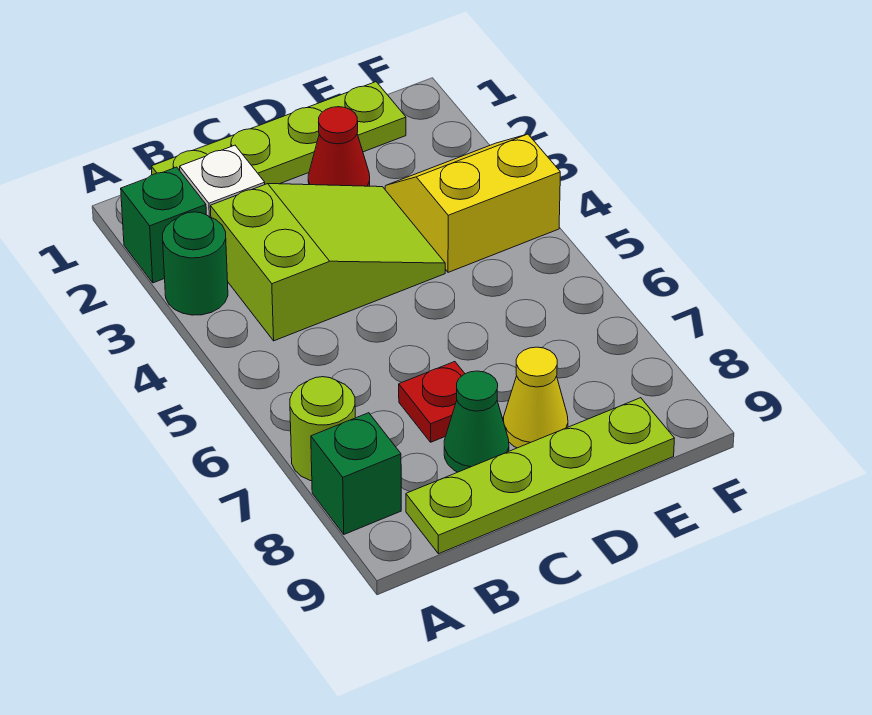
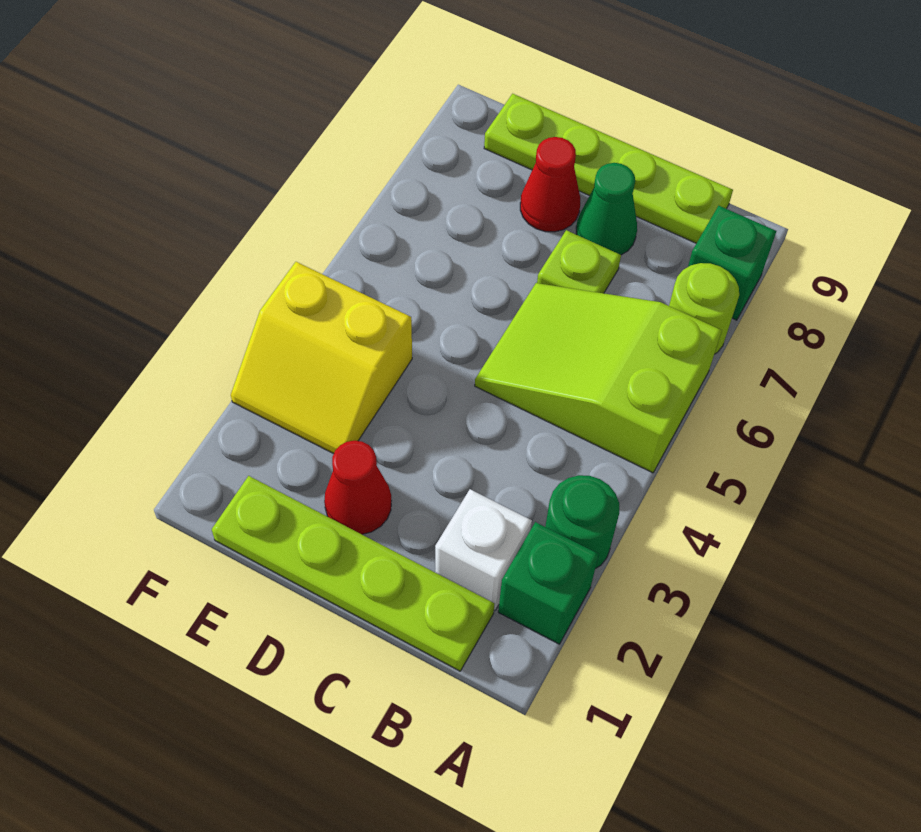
lime 2x3 slope [210,184,445,341] -> lime 2x3 slope moved to [475,283,722,473]
red 1x1 plate [399,362,465,442] -> lime 1x1 plate [537,230,621,293]
yellow 1x1 cone [503,347,568,448] -> red 1x1 cone [520,137,580,232]

